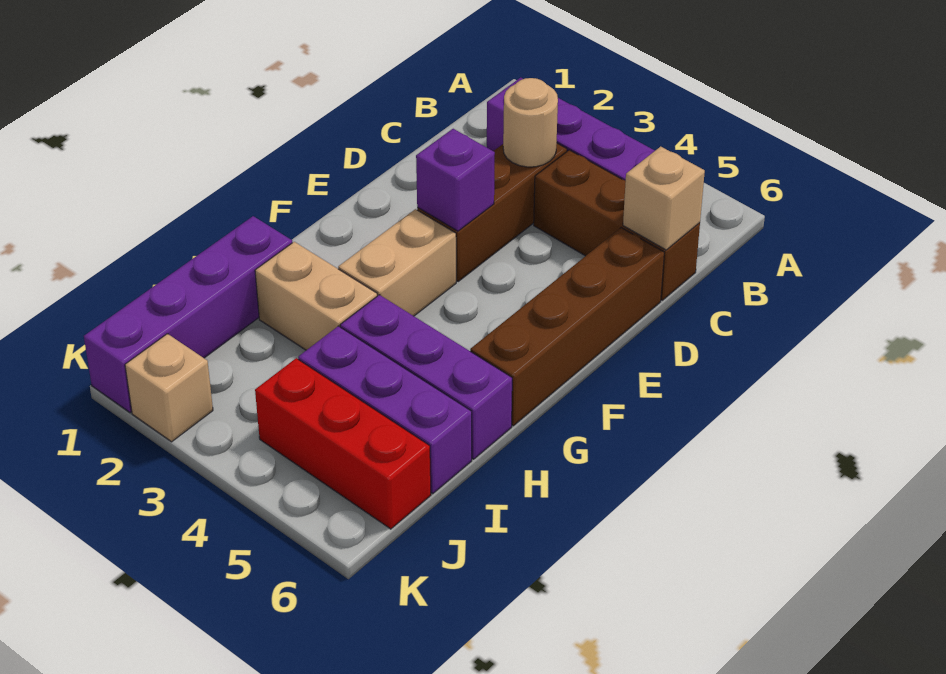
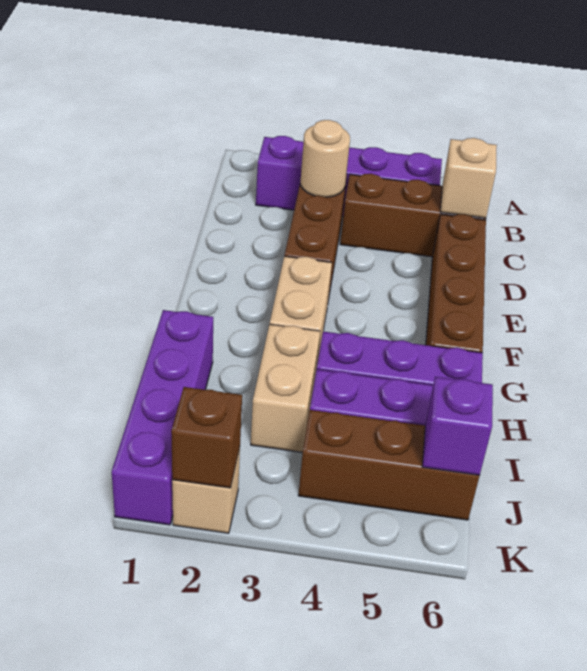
purple 1x1 brick [416,129,495,231] -> purple 1x1 brick moved to [422,377,493,475]
tan 1x2 brick [255,242,377,350] -> tan 1x2 brick turned to [251,324,320,452]
red 1x3 brick [255,358,431,529] -> brown 1x3 brick [298,410,479,520]
none -> brown 1x1 brick [171,387,242,488]

